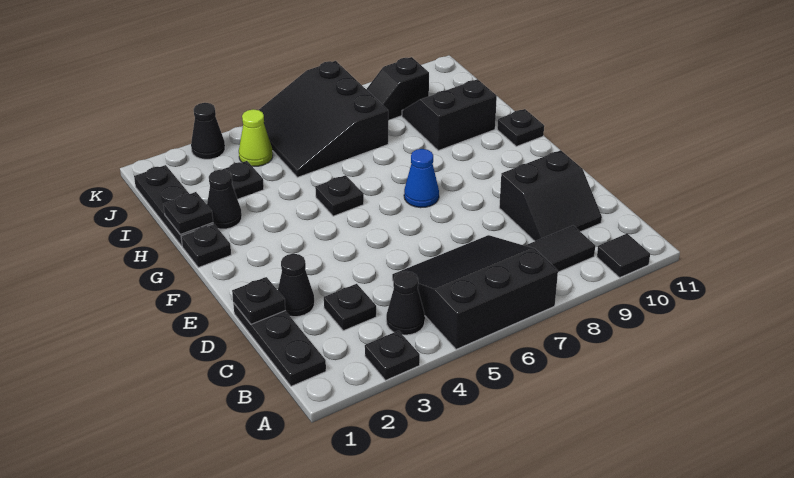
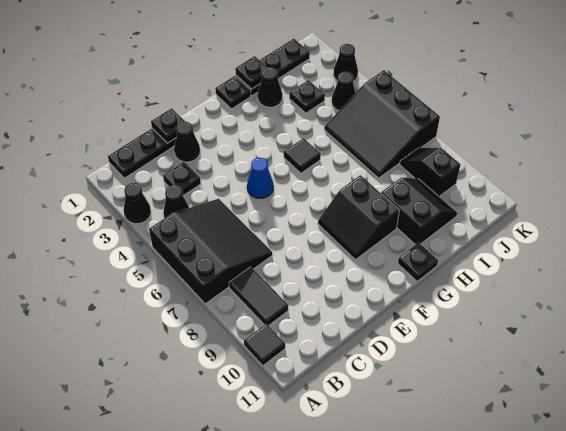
black 1x1 plate [365,331,420,380] -> black 1x1 cone [123,183,151,224]
black 2x2 slope [499,150,602,241] -> black 2x2 slope moved to [318,175,399,260]
blue 1x1 cone [404,149,439,208] -> blue 1x1 cone moved to [247,158,274,198]
black 1x1 plate [315,175,364,216] -> black 1x1 tile [284,138,321,173]
black 3x3 slope [259,61,388,177] -> black 3x3 slope turned to [324,70,440,178]
lime 1x1 cone [239,109,273,166] -> black 1x1 cone [332,72,355,111]

